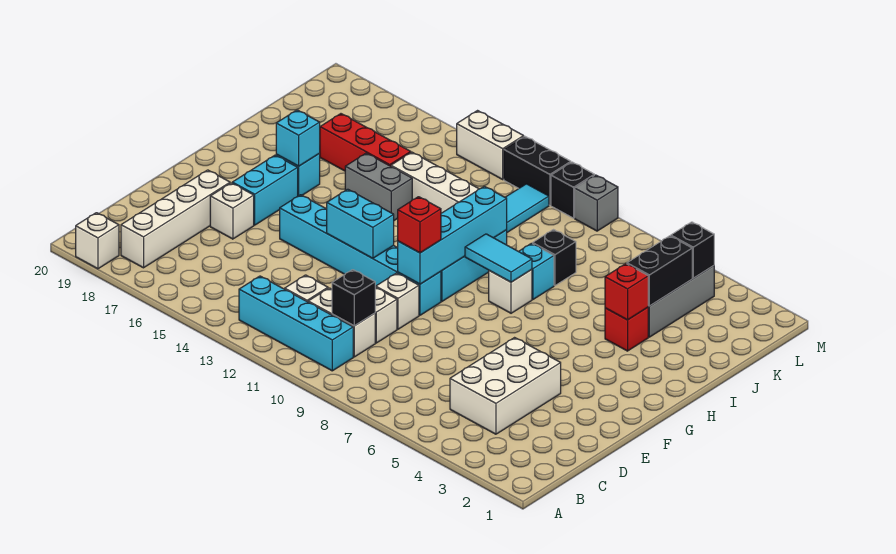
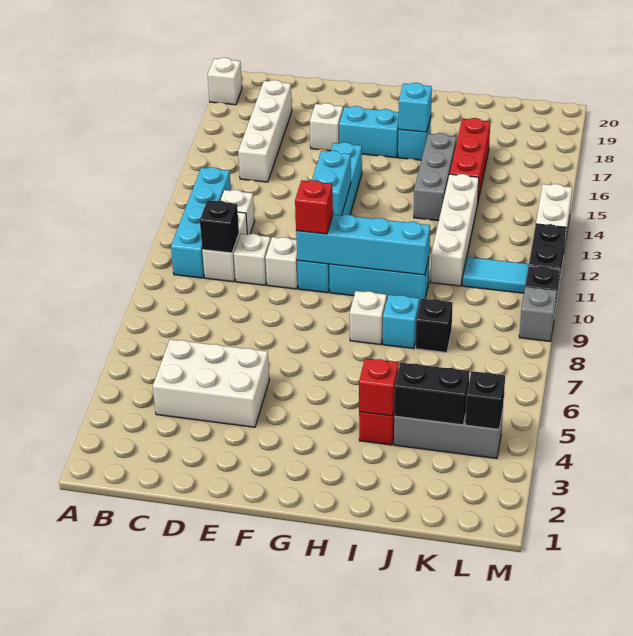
white 1x4 brick [121,170,230,268] -> white 1x4 brick turned to [238,80,292,182]
cyan 1x2 tile [465,234,532,282] -> none
grey 1x2 brick [345,153,412,220] -> grey 1x3 brick [414,133,457,221]

